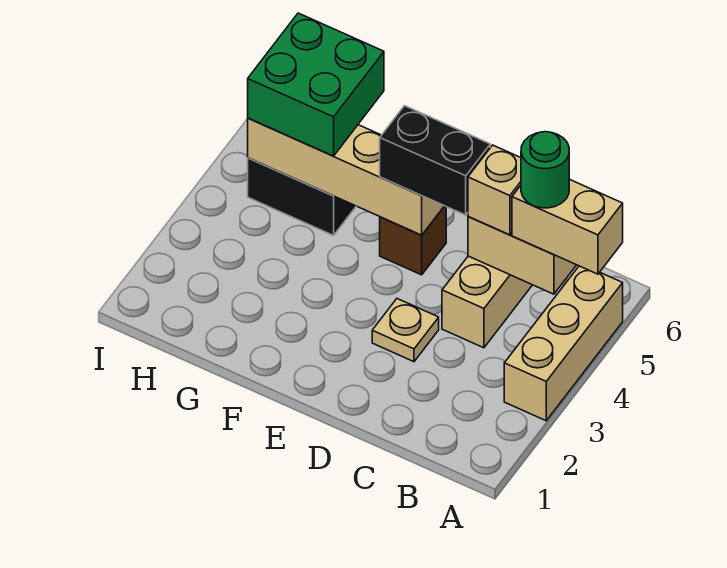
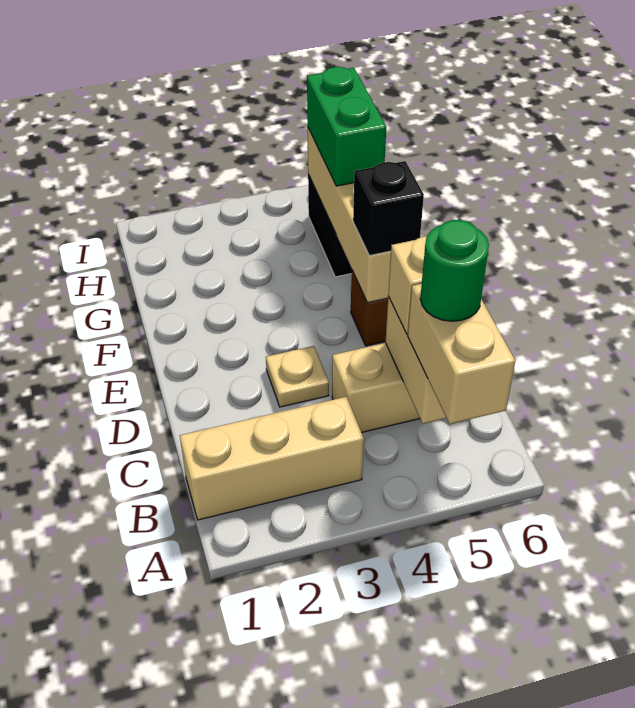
tan 1x3 brick [504,266,623,421] -> tan 1x3 brick moved to [180,397,364,520]
black 1x2 brick [380,106,490,215] -> black 1x1 brick [353,161,424,256]
green 2x2 brick [248,13,384,156] -> green 1x2 brick [307,67,386,186]

